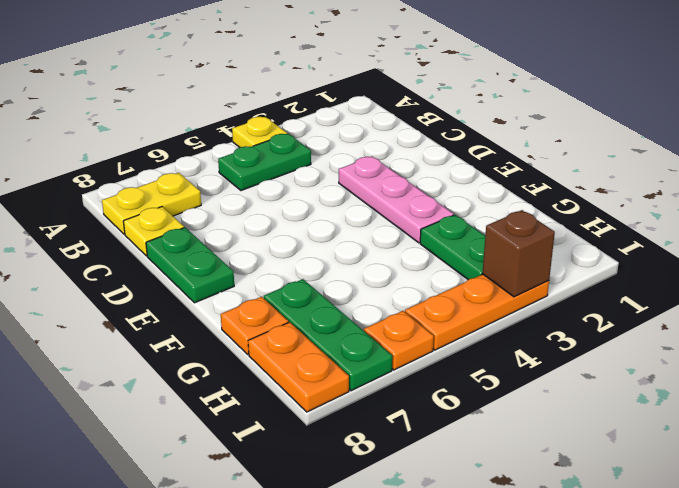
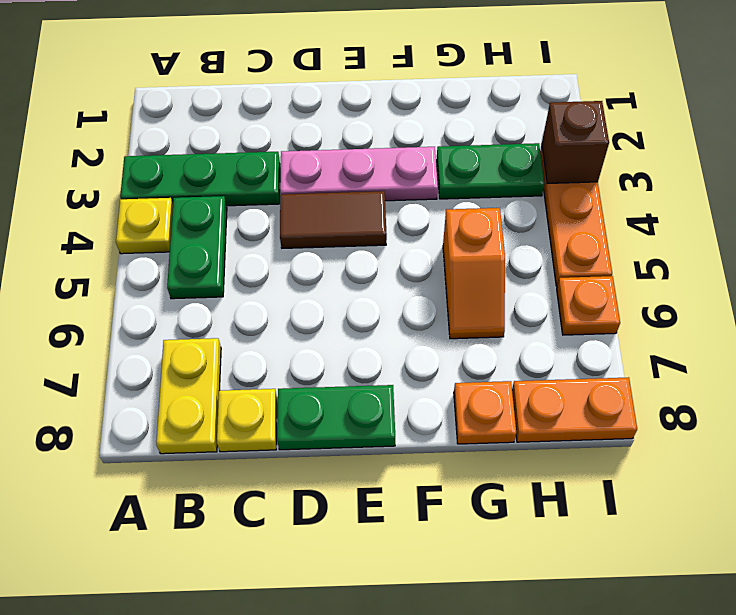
none -> brown 1x2 tile [280,191,387,248]
none -> orange 1x2 slope [443,208,505,339]
green 1x3 plate [264,279,392,391] -> green 1x3 plate moved to [120,152,280,206]

